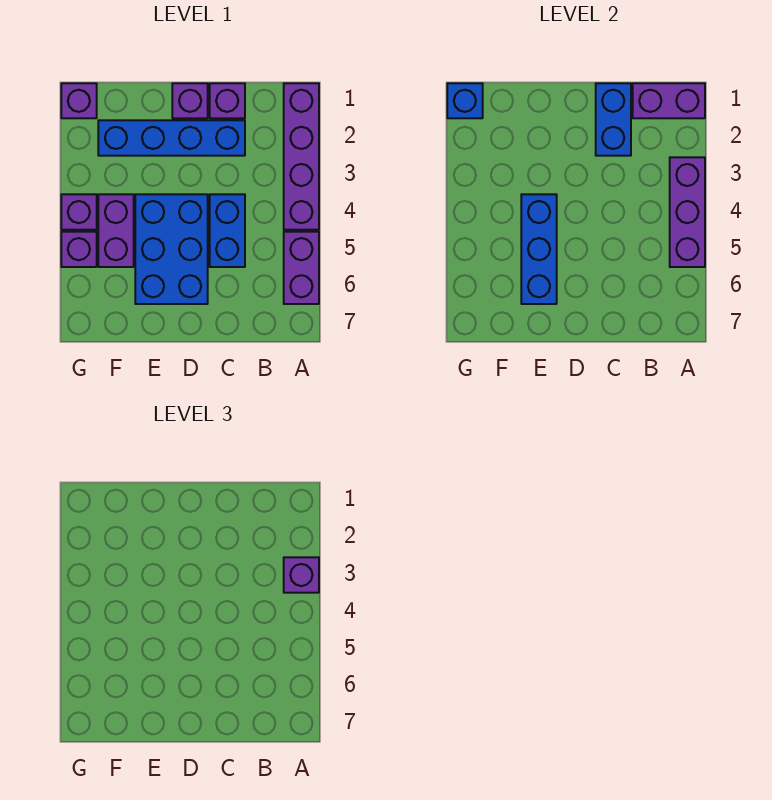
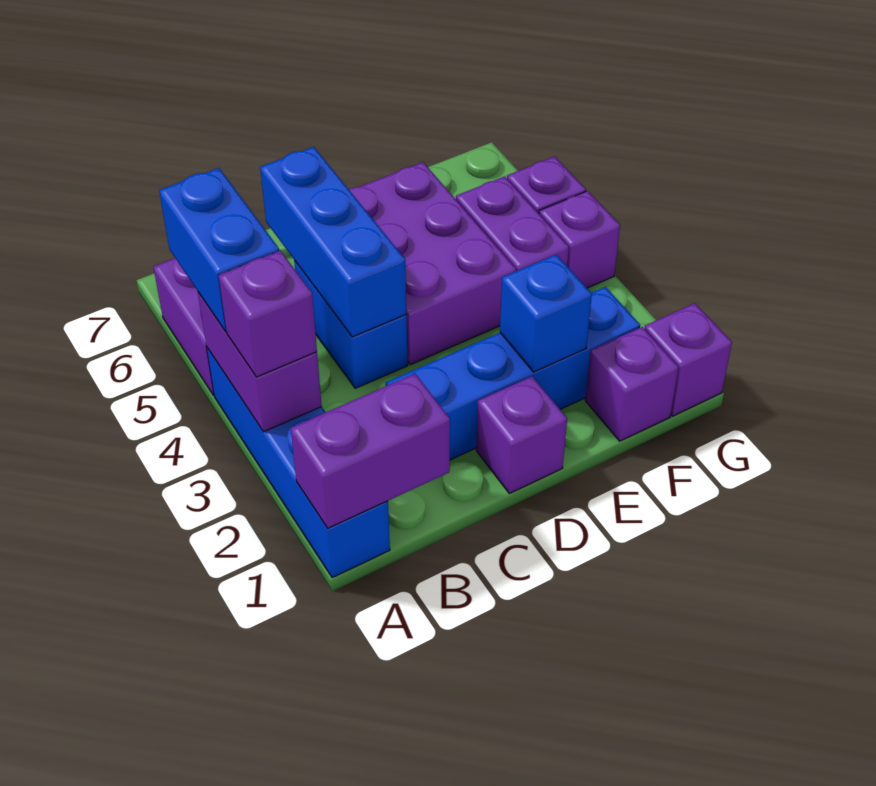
purple 1x4 brick [284,83,319,230] -> blue 1x4 brick [207,348,390,578]
purple 1x3 brick [670,157,705,267] -> purple 1x2 brick [198,292,322,432]
purple 1x1 brick [210,83,245,118] -> purple 1x1 brick moved to [585,327,679,441]
blue 1x2 brick [596,83,631,156] -> blue 1x2 brick moved to [159,168,279,332]
blue 2x3 brick [135,194,208,304] -> purple 2x3 brick [349,162,516,365]
blue 1x3 brick [521,194,557,304] -> blue 1x3 brick moved to [260,147,406,337]
blue 1x1 brick [447,83,483,118] -> blue 1x1 brick moved to [500,254,592,372]

